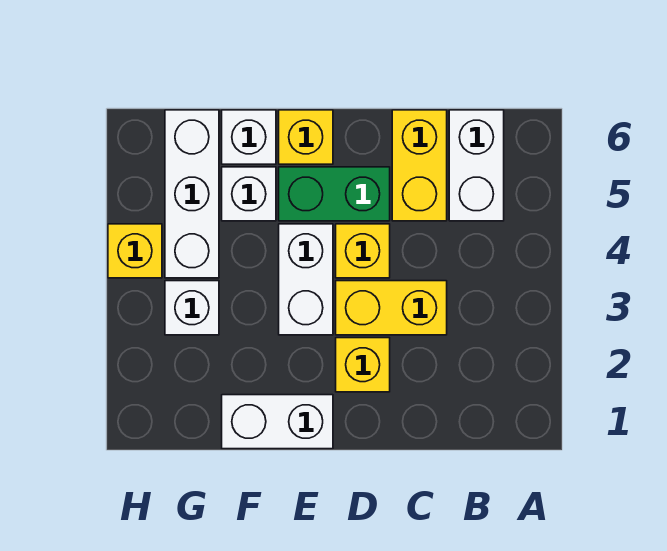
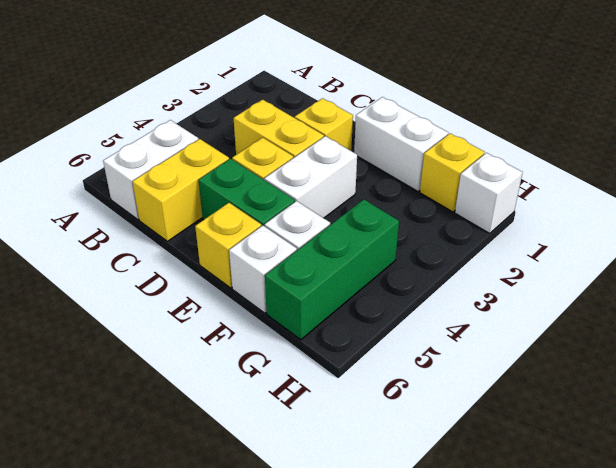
white 1x1 brick [165,281,219,335] -> white 1x1 brick moved to [455,153,523,233]
white 1x3 brick [165,110,219,278] -> green 1x3 brick [265,200,399,340]
yellow 1x1 brick [108,224,162,278] -> yellow 1x1 brick moved to [420,133,485,212]

